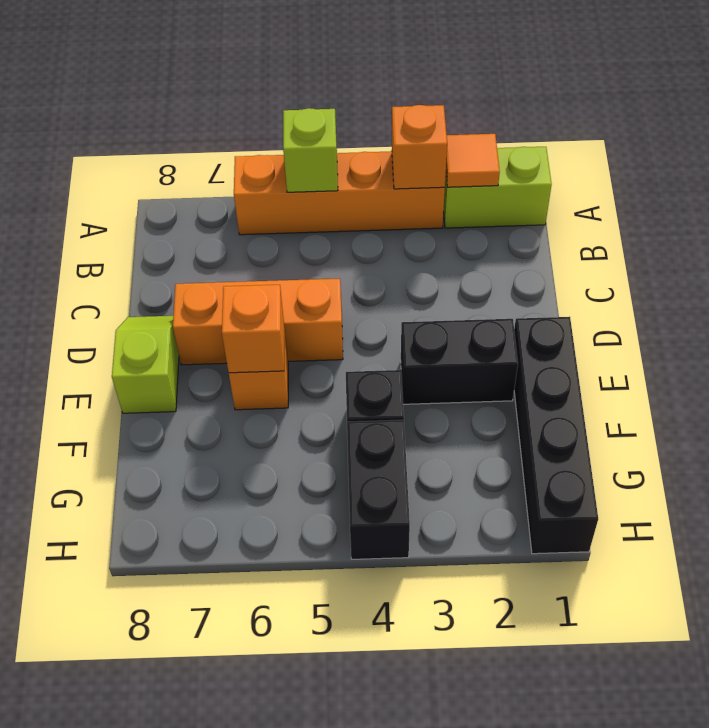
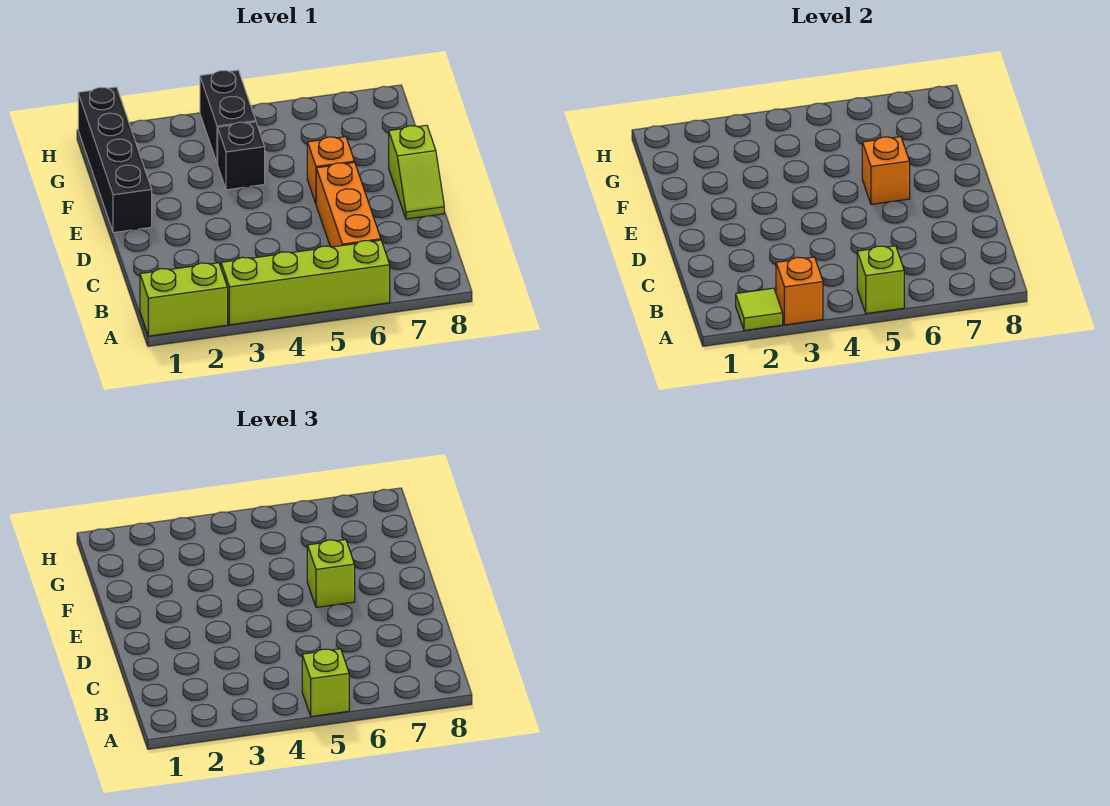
orange 1x1 tile [446,134,500,187] -> lime 1x1 tile [736,288,783,331]
orange 1x4 brick [234,151,445,235] -> lime 1x4 brick [221,240,390,325]
none -> lime 1x1 brick [302,649,349,717]
orange 1x3 brick [173,279,343,365] -> orange 1x3 brick turned to [316,163,381,247]
black 1x2 brick [401,319,518,404] -> none
none -> lime 1x1 brick [307,540,355,607]

